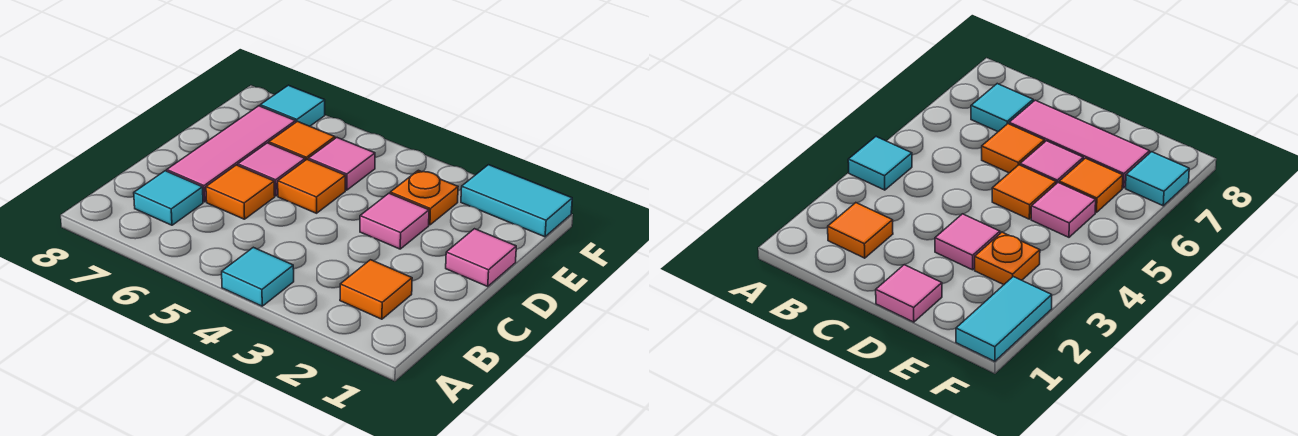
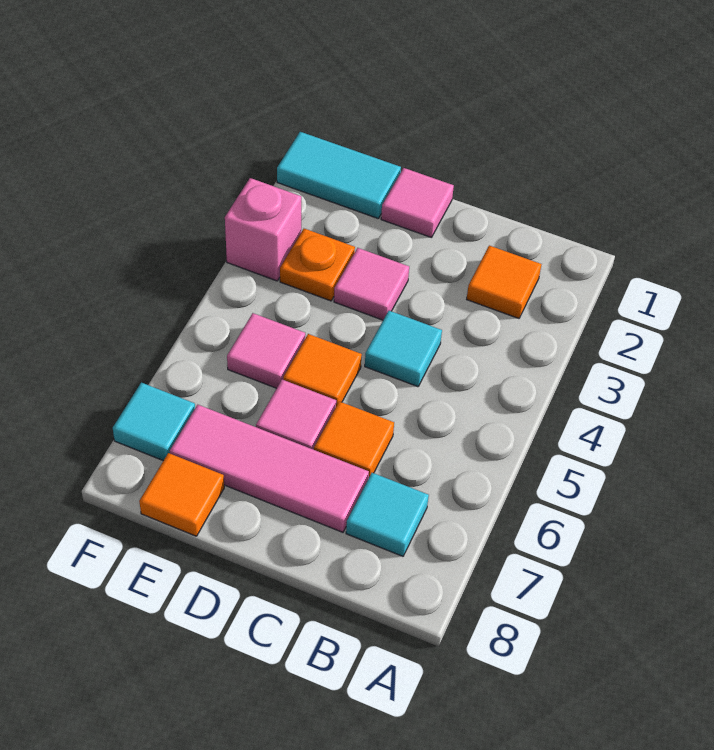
cyan 1x1 tile [222,247,294,306] -> cyan 1x1 tile moved to [365,311,442,387]
orange 1x1 tile [269,122,335,160] -> orange 1x1 tile moved to [139,453,224,536]
cyan 1x2 tile [461,165,572,237] -> cyan 1x2 tile turned to [277,132,401,219]
none -> pink 1x1 brick [225,178,301,281]

